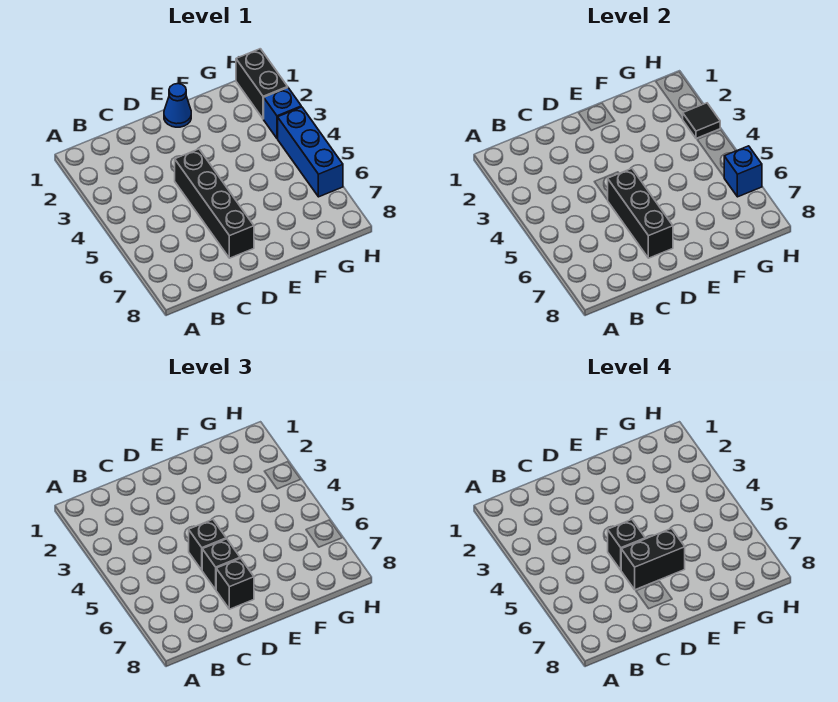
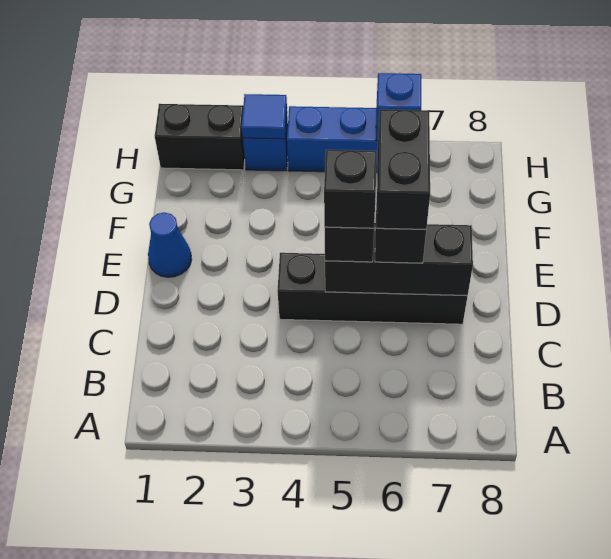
black 1x1 brick [216,558,254,609] -> none
black 1x1 tile [682,103,720,138] -> blue 1x1 tile [242,94,287,139]

